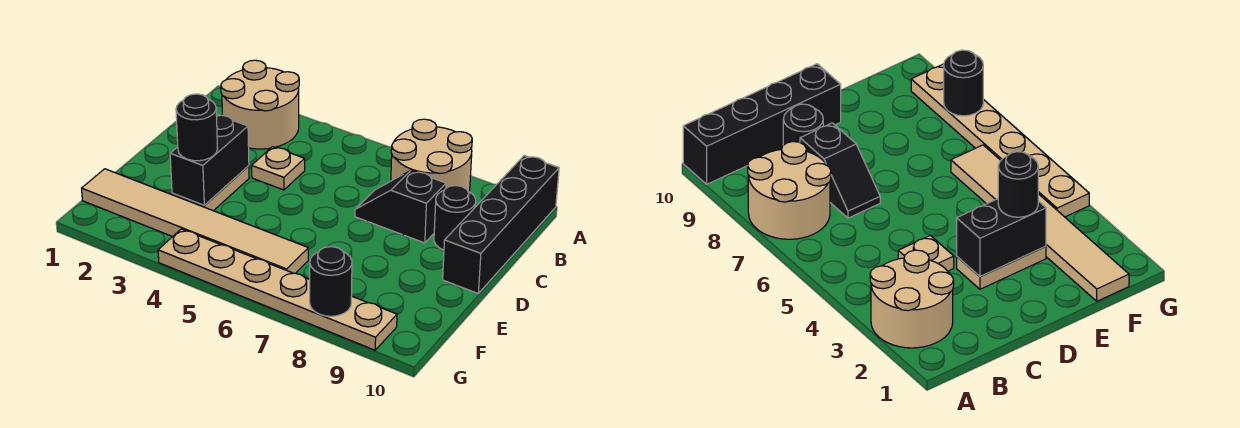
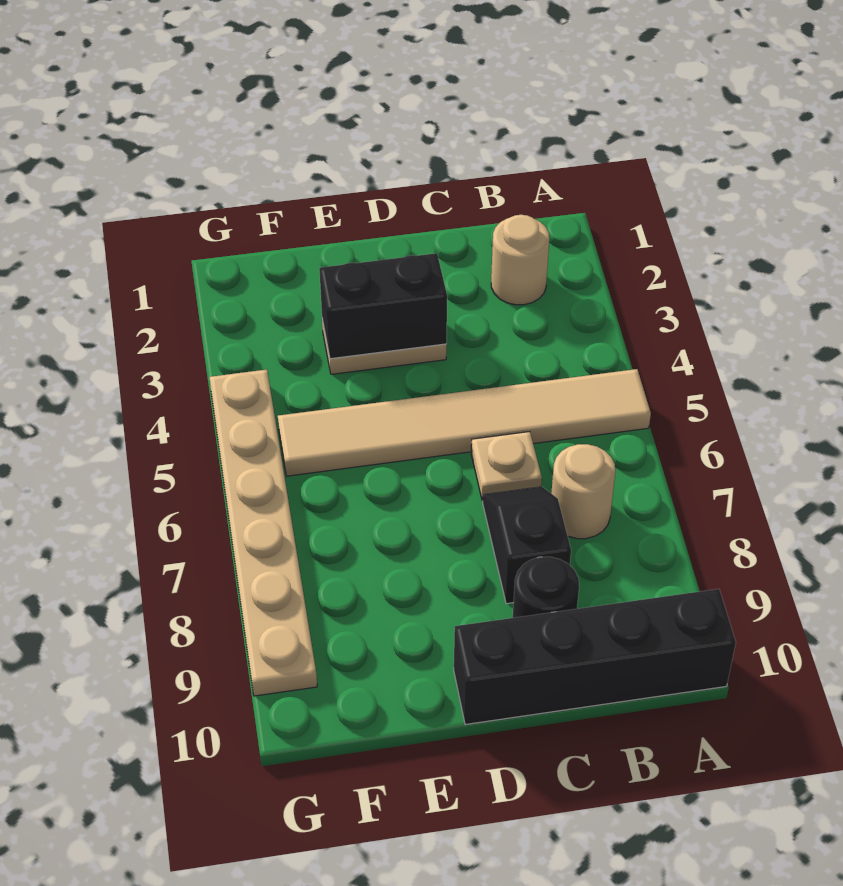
tan 2x2 round brick [221,60,299,149] -> tan 1x1 round brick [491,215,549,305]
tan 2x2 round brick [391,119,472,192] -> tan 1x1 round brick [551,444,615,539]
tan 1x1 plate [252,147,305,190] -> tan 1x1 plate moved to [471,432,542,501]
black 1x1 round brick [176,94,218,161] -> none
tan 1x6 tile [82,169,308,273] -> tan 1x6 tile turned to [278,369,651,476]
black 1x1 round brick [310,247,352,316] -> none

